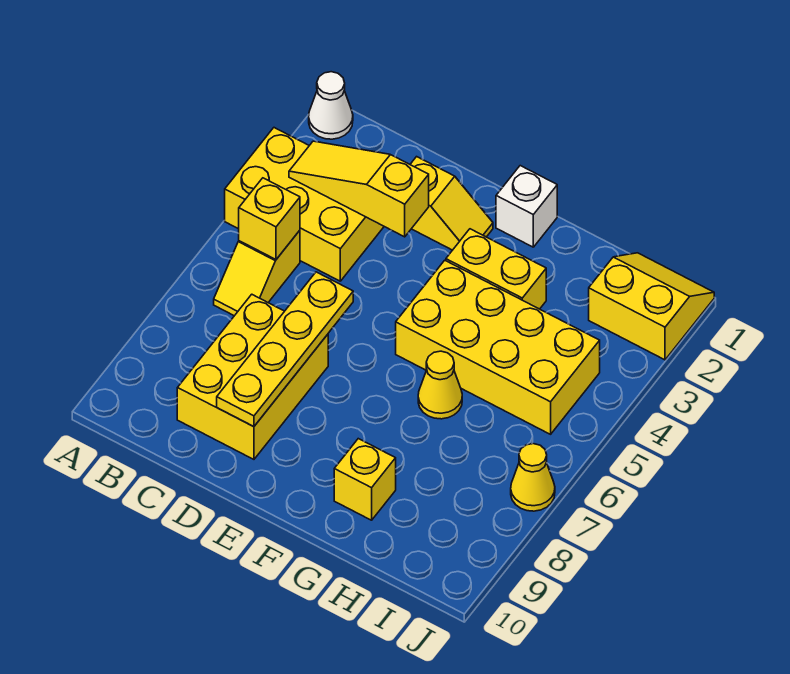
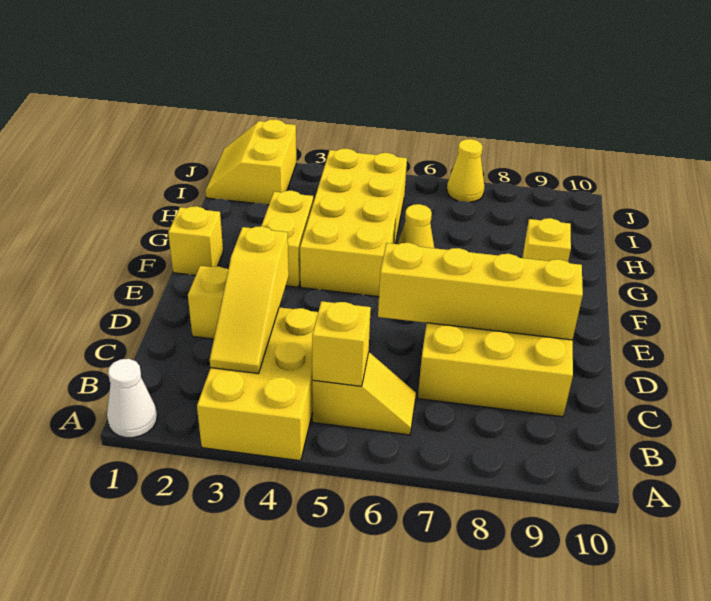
yellow 1x4 plate [217,272,353,427] -> yellow 1x4 brick [378,243,583,340]
white 1x1 brick [496,166,557,247] -> yellow 1x1 brick [168,206,223,275]

